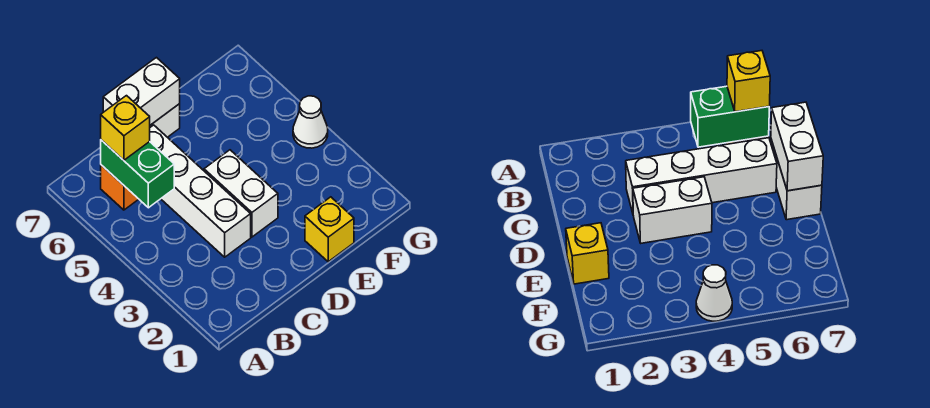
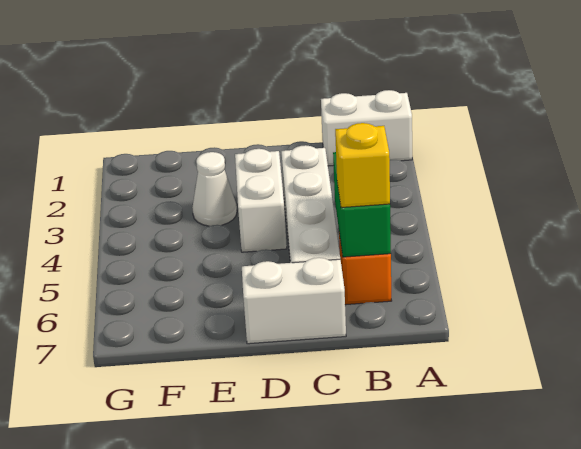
white 1x2 brick [103,58,180,125] -> white 1x2 brick moved to [321,90,412,166]
yellow 1x1 brick [305,197,354,262] -> none
white 1x1 cone [293,96,328,148] -> white 1x1 cone moved to [192,152,237,226]

